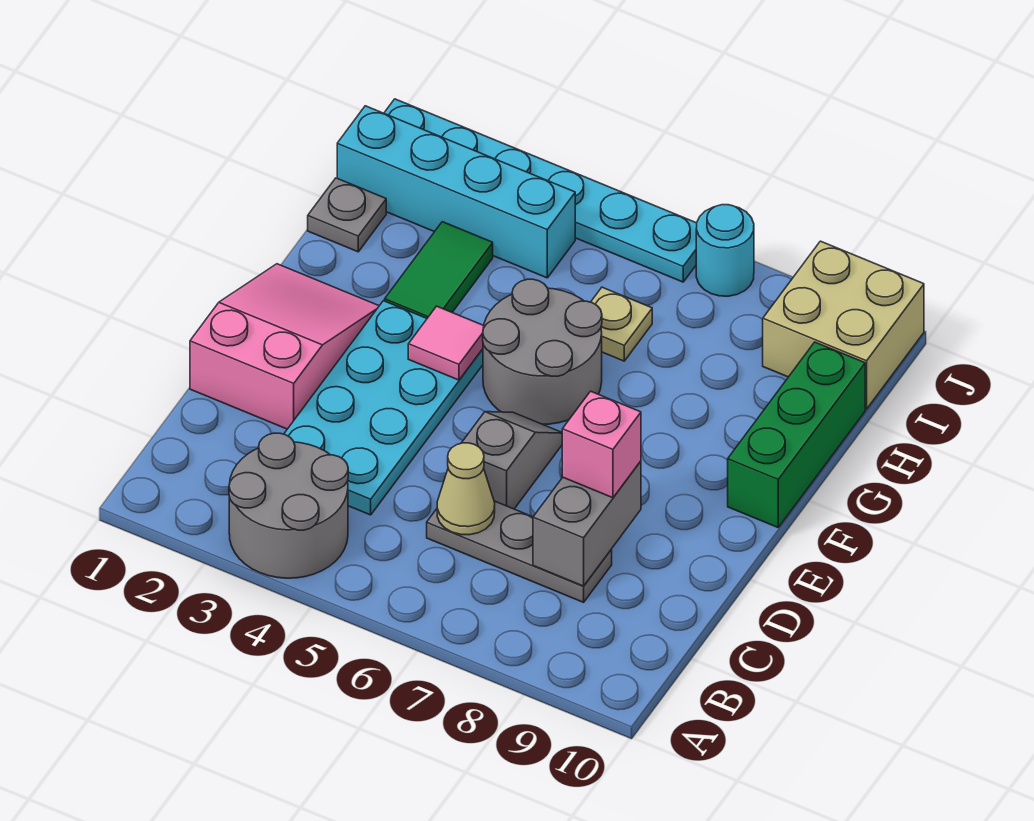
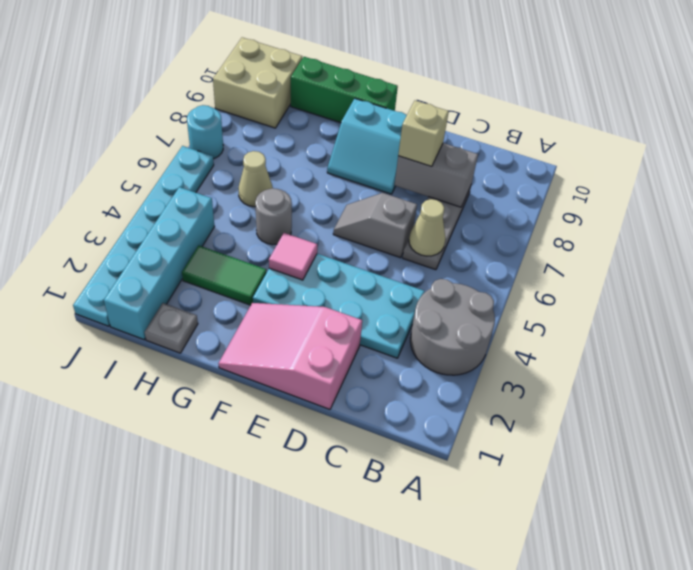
pink 1x1 brick [562,391,641,498] -> tan 1x1 brick [398,101,449,167]
none -> cyan 2x2 slope [327,99,407,194]
grey 2x2 round brick [483,279,602,424] -> grey 1x1 round brick [255,188,292,245]
tan 1x1 plate [591,287,652,361] -> tan 1x1 cone [238,151,273,207]

